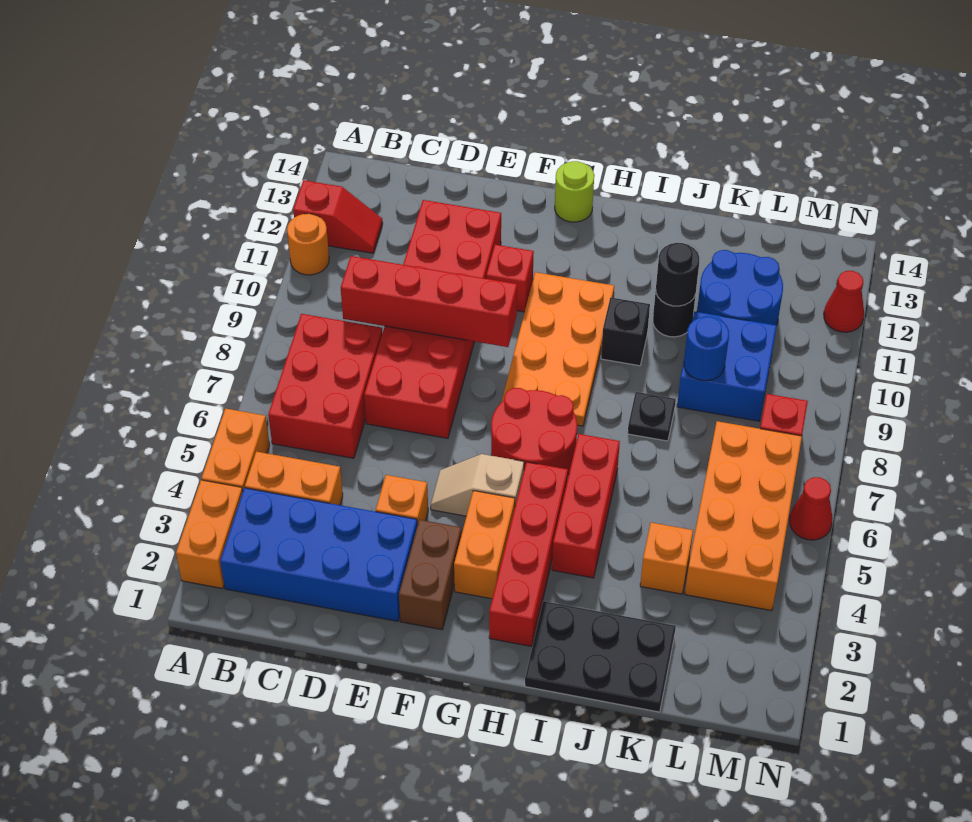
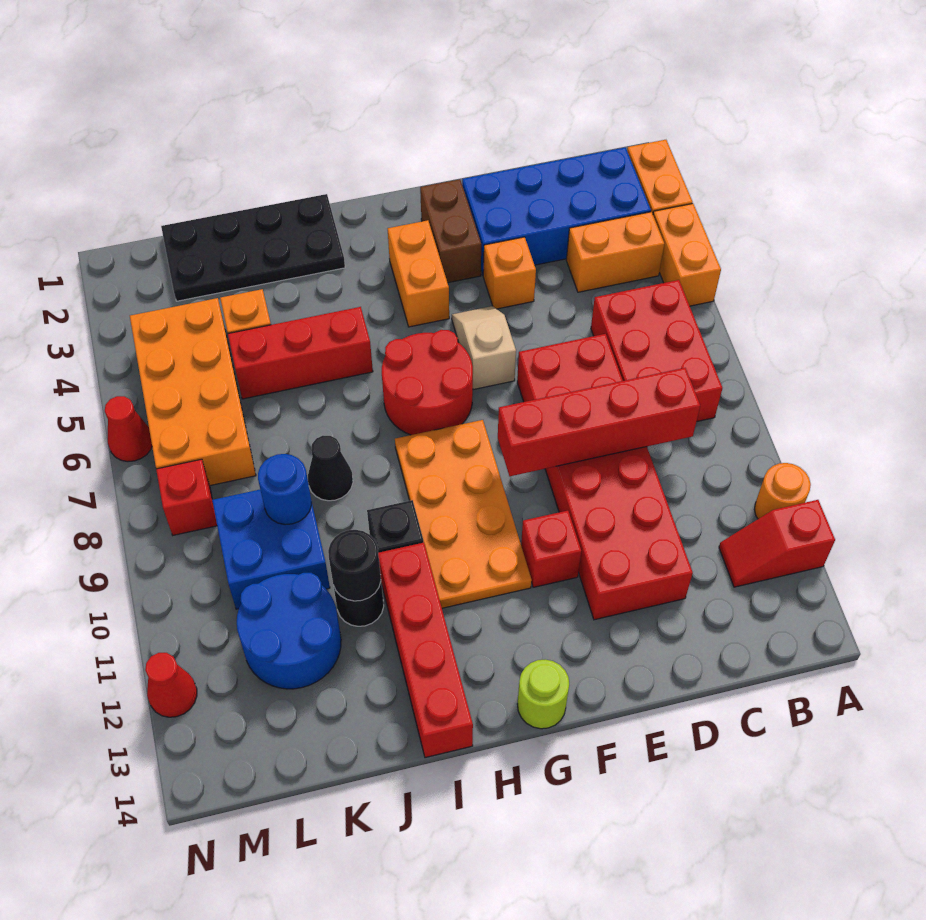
tan 1x2 slope [431,454,524,516] -> tan 1x2 slope turned to [452,306,516,390]
red 1x4 brick [489,462,568,646] -> red 1x4 brick moved to [378,543,473,758]
black 2x3 plate [525,601,676,712] -> black 2x4 plate [161,194,345,301]
red 1x3 brick [552,434,620,578] -> red 1x3 brick turned to [228,307,373,399]
black 1x1 plate [628,392,676,441] -> black 1x1 cone [308,436,353,501]

